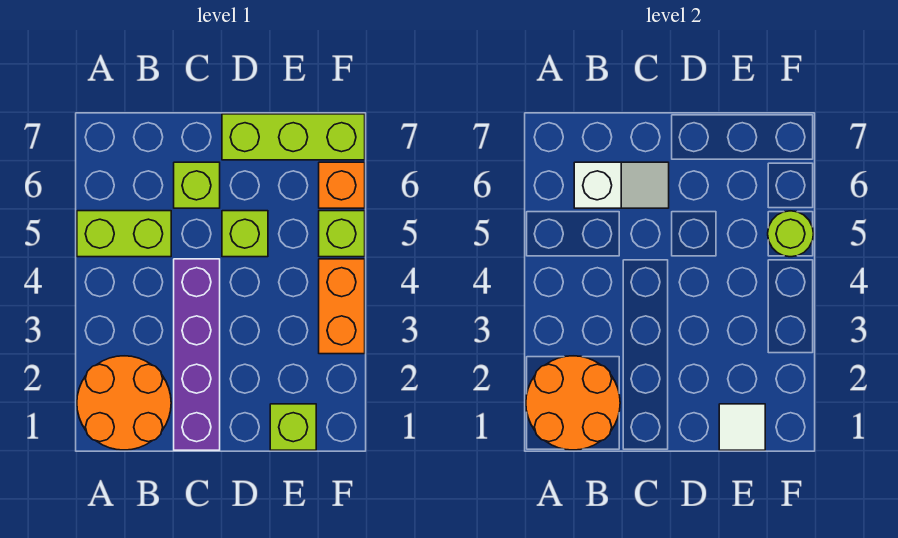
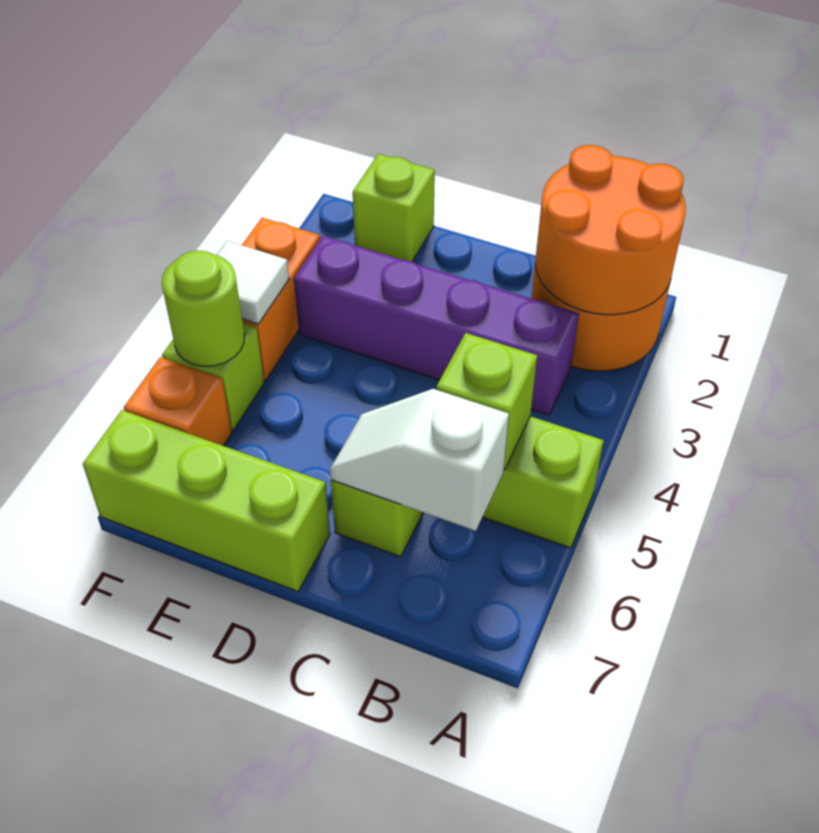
purple 1x4 brick [174,259,220,450] -> purple 1x4 brick turned to [294,236,579,415]
lime 1x1 brick [222,211,268,257] -> lime 1x1 brick moved to [436,333,537,470]
white 1x1 tile [719,404,765,450] -> white 1x1 tile moved to [217,241,289,324]

